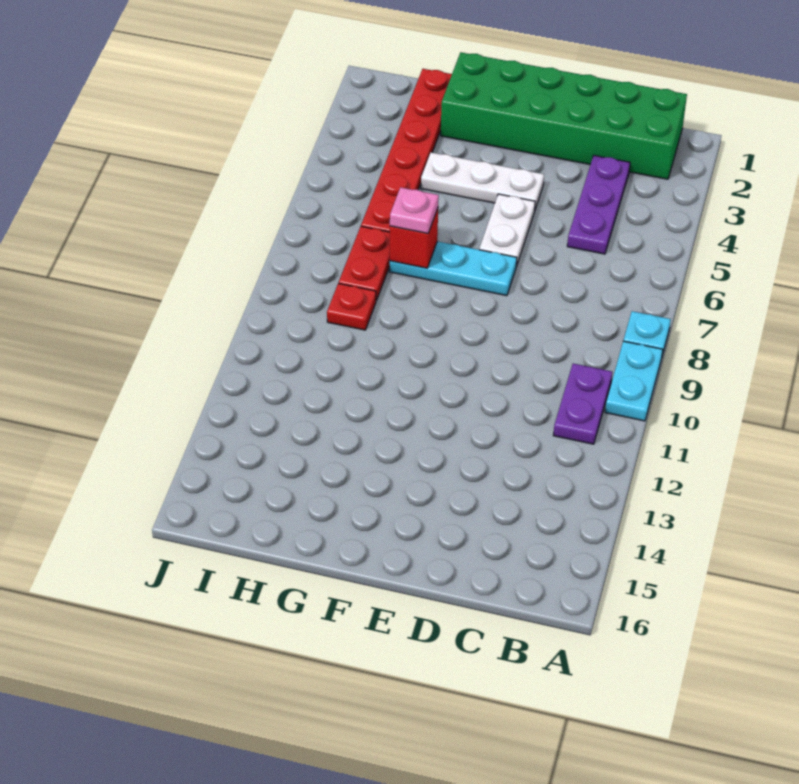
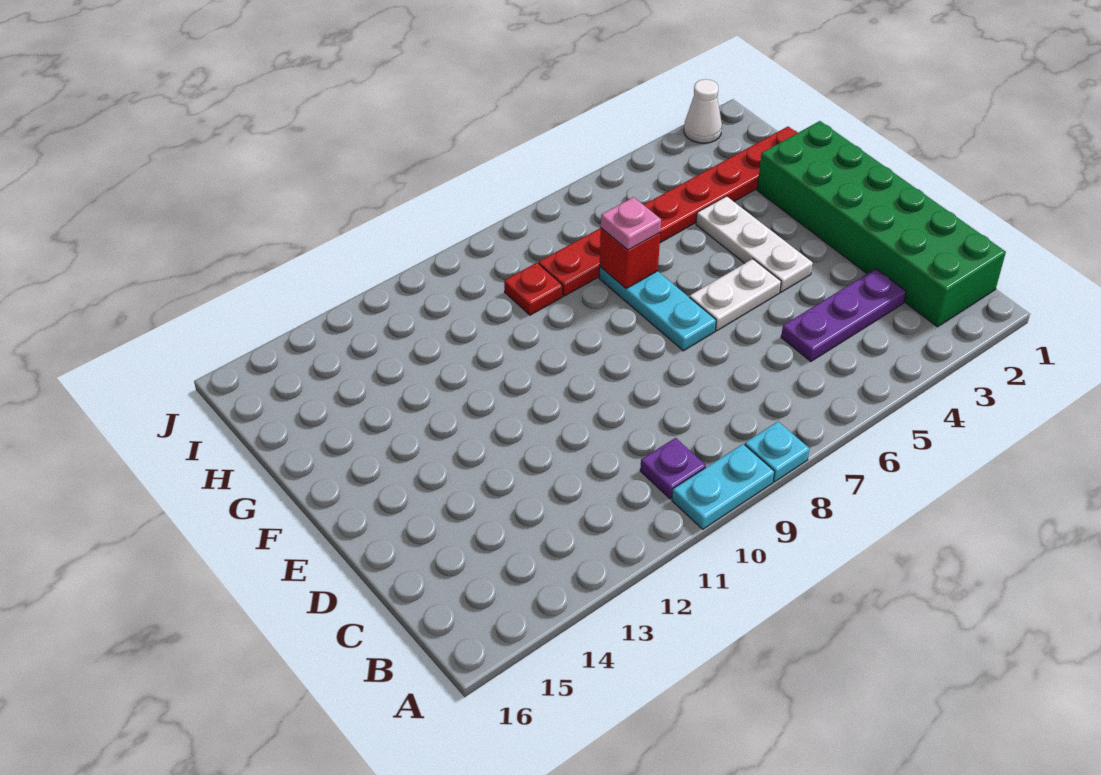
purple 1x2 plate [553,364,612,444] -> purple 1x1 plate [640,438,706,499]
none -> white 1x1 cone [684,79,722,143]

